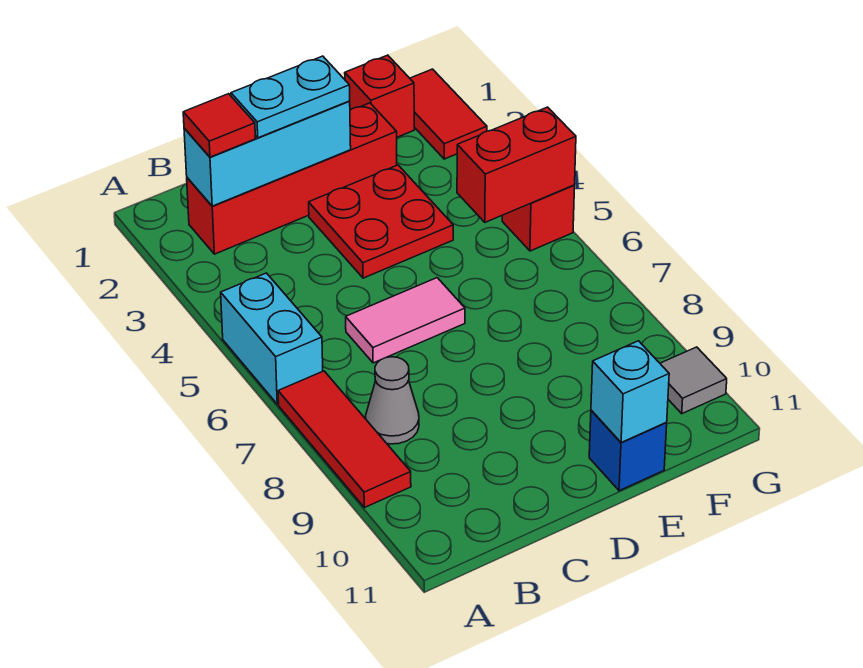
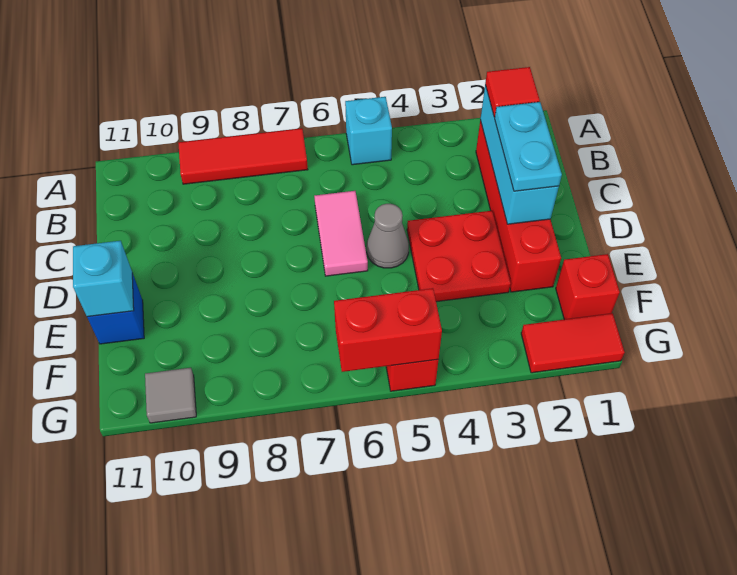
cyan 1x2 brick [221,273,323,404] -> cyan 1x1 brick [345,97,392,165]
grey 1x1 cone [366,357,419,444] -> grey 1x1 cone moved to [367,204,409,268]
red 1x2 brick [457,107,576,222] -> red 1x2 brick turned to [334,288,442,372]

